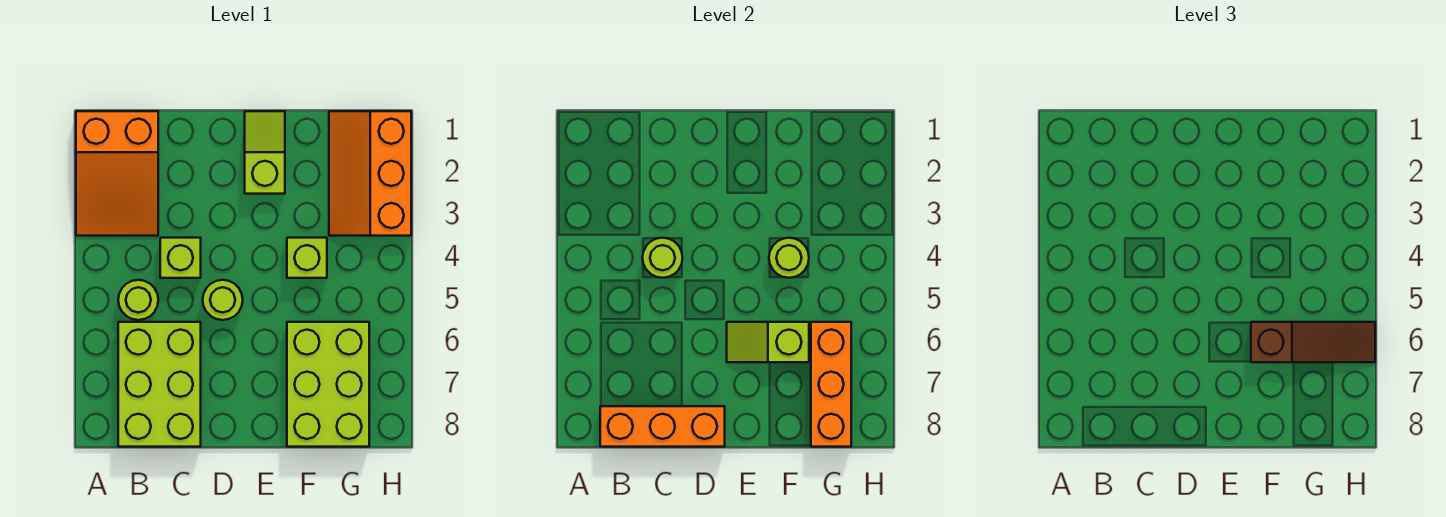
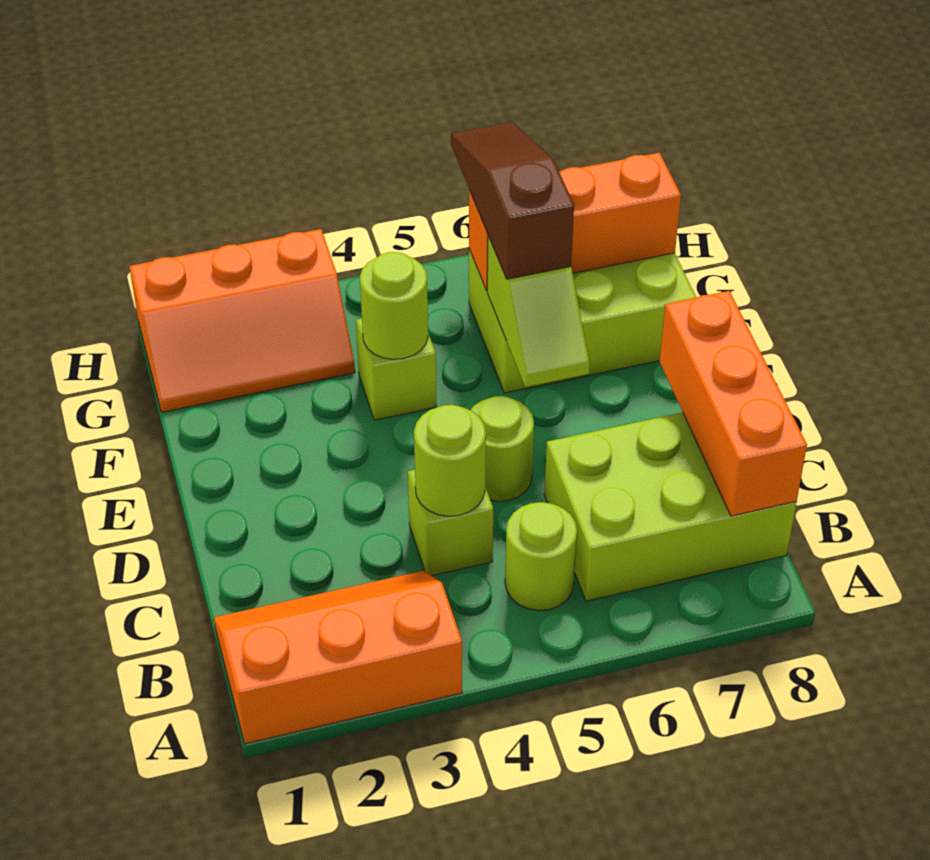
orange 2x3 slope [76,111,158,236] -> orange 2x3 slope turned to [214,571,462,744]
lime 1x2 slope [245,111,285,194] -> none

